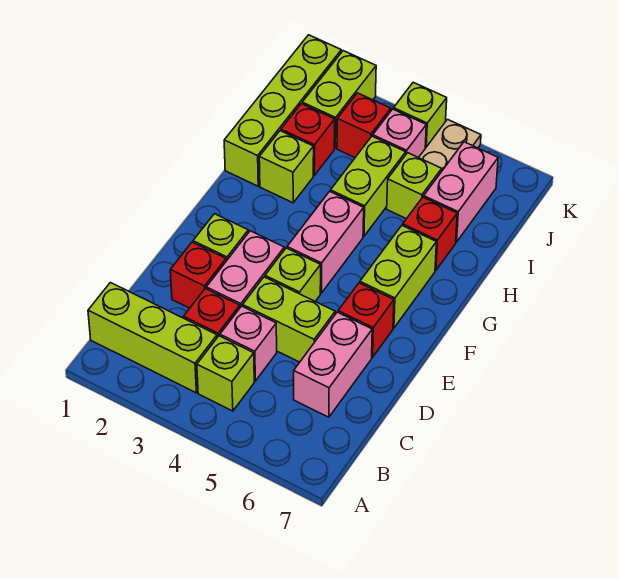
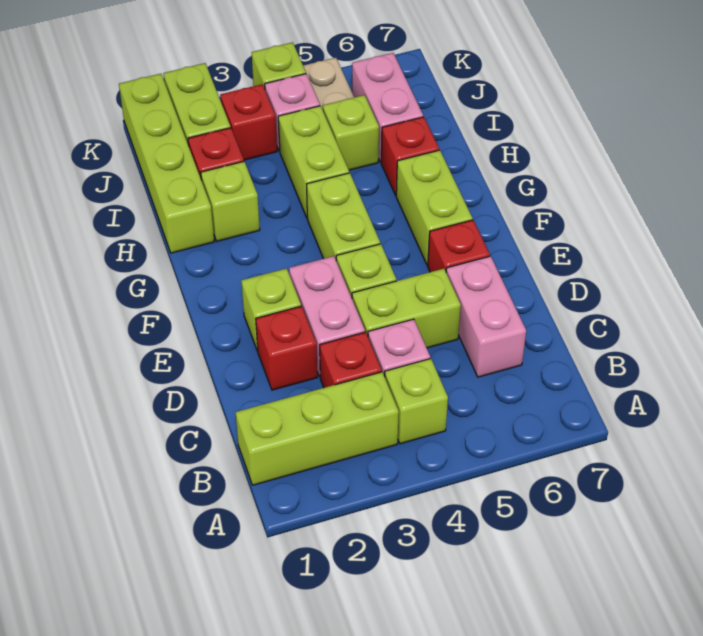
pink 1x2 brick [287,191,364,293] -> lime 1x2 brick [307,173,380,259]

